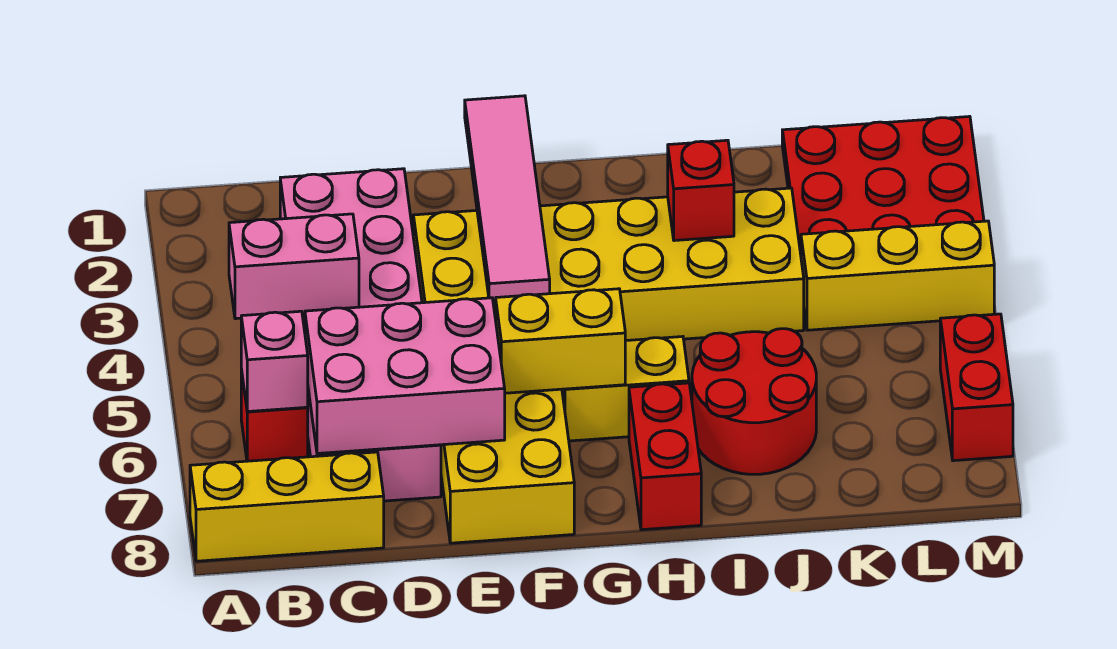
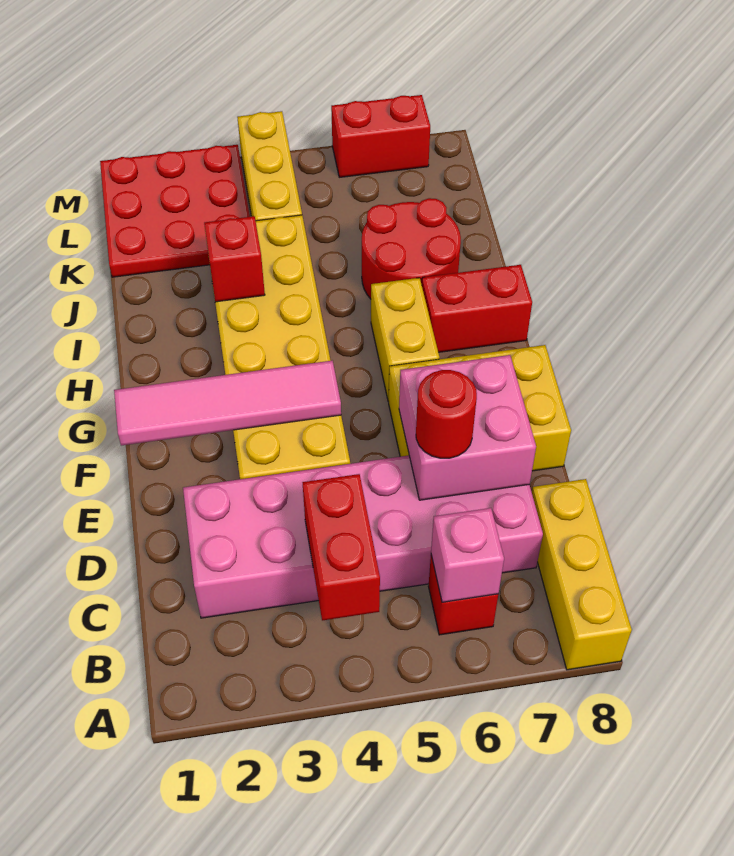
pink 1x2 brick [229,214,359,319] -> red 1x2 brick [302,474,380,621]
pink 2x3 brick [305,298,505,453] -> pink 2x2 brick [399,355,536,500]
none -> red 1x1 round brick [416,370,477,458]
yellow 1x2 brick [496,289,625,393] -> none

